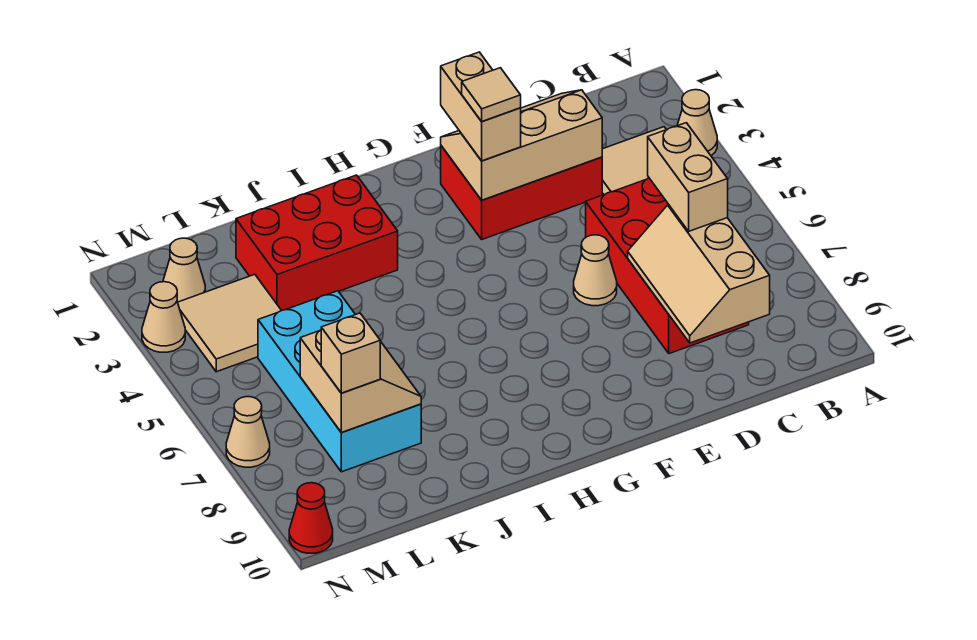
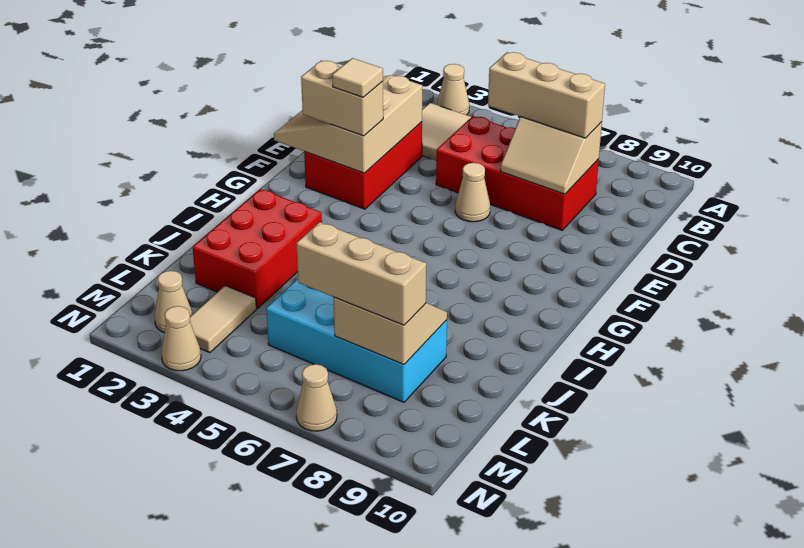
tan 1x2 brick [648,123,728,231] -> tan 1x3 brick [488,52,605,138]
tan 2x3 slope [628,205,770,343] -> tan 2x2 slope [501,117,602,194]
tan 2x3 slope [441,90,602,200] -> tan 3x3 slope [274,75,422,173]
tan 2x2 tile [178,274,282,372] -> tan 1x2 tile [190,286,256,353]
tan 1x1 brick [321,313,380,393] -> tan 1x3 brick [296,222,426,325]
red 1x1 cone [289,483,333,553] -> none

